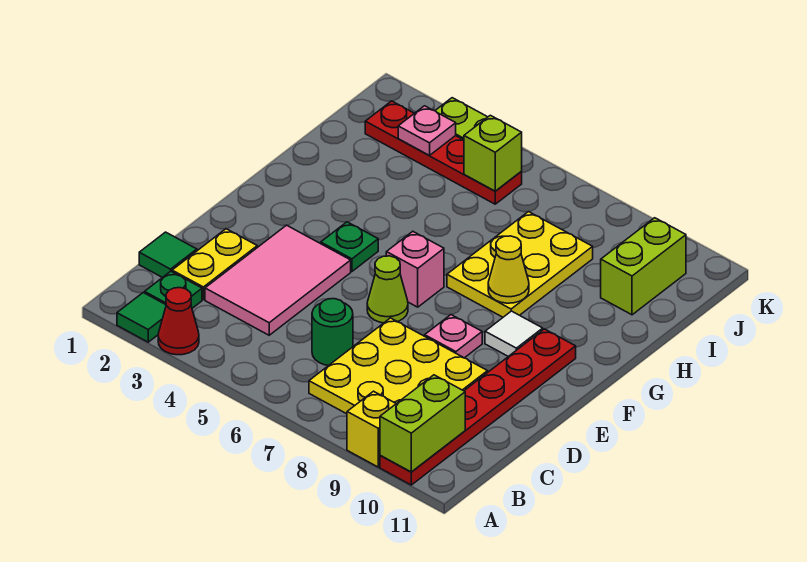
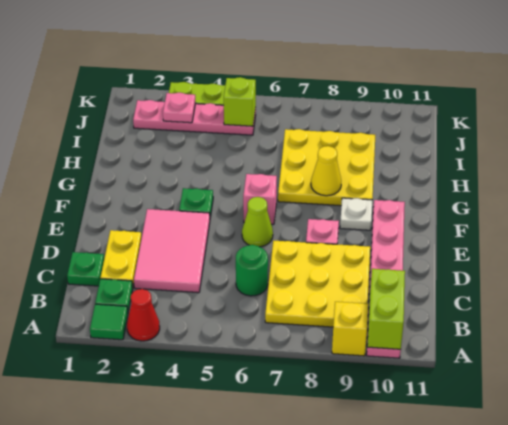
red 1x6 plate [380,329,576,485] -> pink 1x6 plate [367,200,405,358]
green 1x1 tile [139,232,197,278] -> green 1x1 plate [67,252,104,286]
white 1x1 tile [485,311,543,357] -> white 1x1 plate [340,198,372,230]
yellow 2x3 plate [447,212,593,317] -> yellow 3x3 plate [278,129,375,206]
lime 1x2 brick [601,218,686,315] -> none
red 1x4 plate [365,101,522,204] -> pink 1x4 plate [133,100,256,135]

